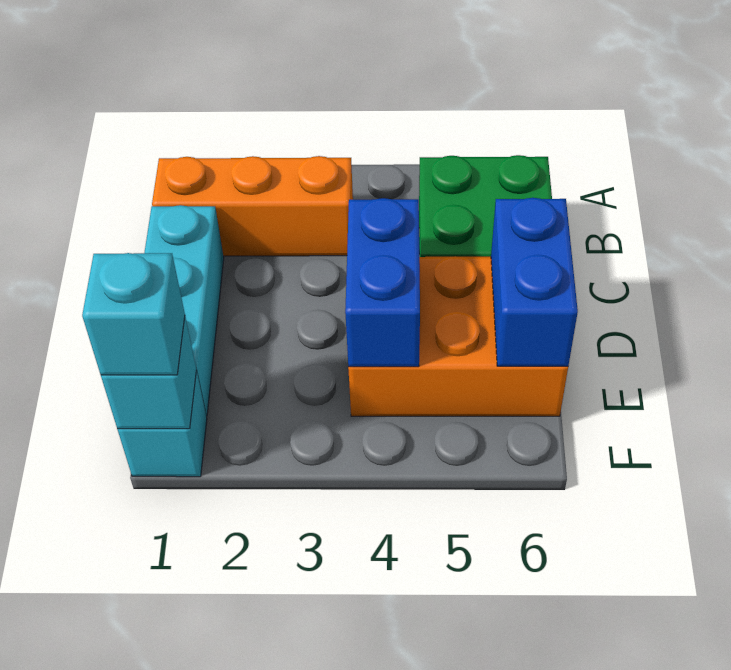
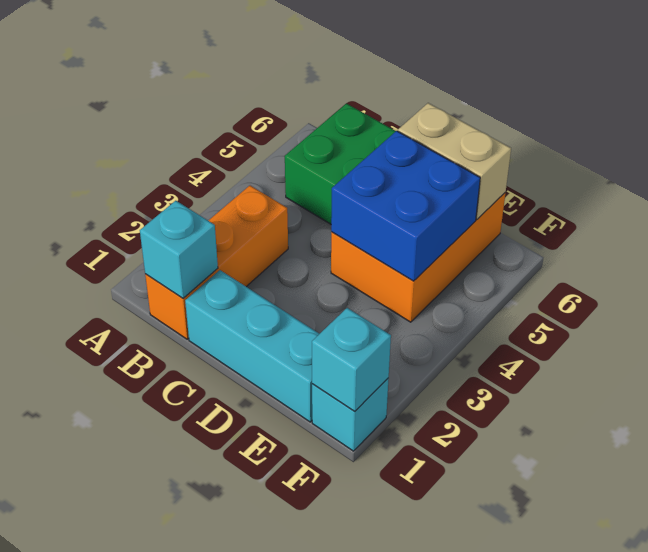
blue 1x2 brick [345,198,420,367] -> blue 2x2 brick [331,131,480,281]
blue 1x2 brick [491,198,578,366] -> tan 1x2 brick [398,103,511,219]
cyan 1x1 brick [82,253,185,375] -> cyan 1x1 brick moved to [140,201,218,298]

